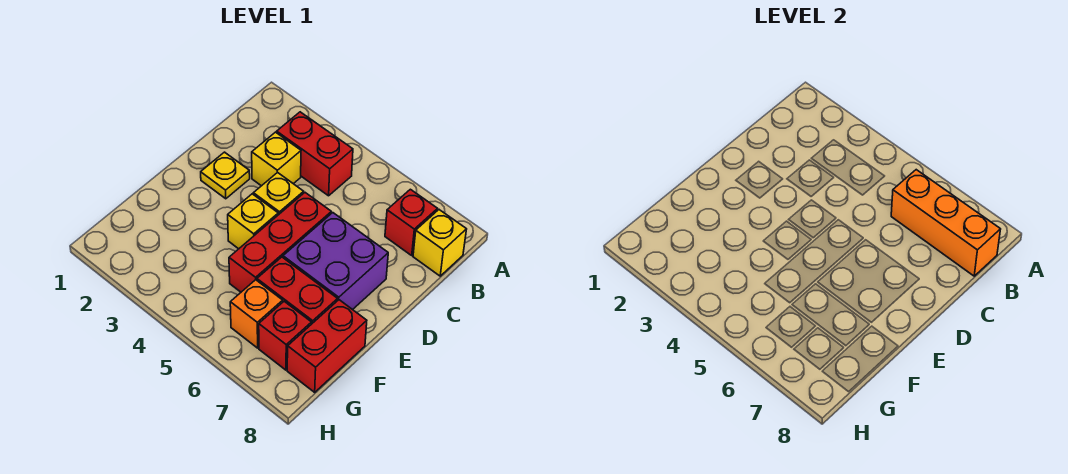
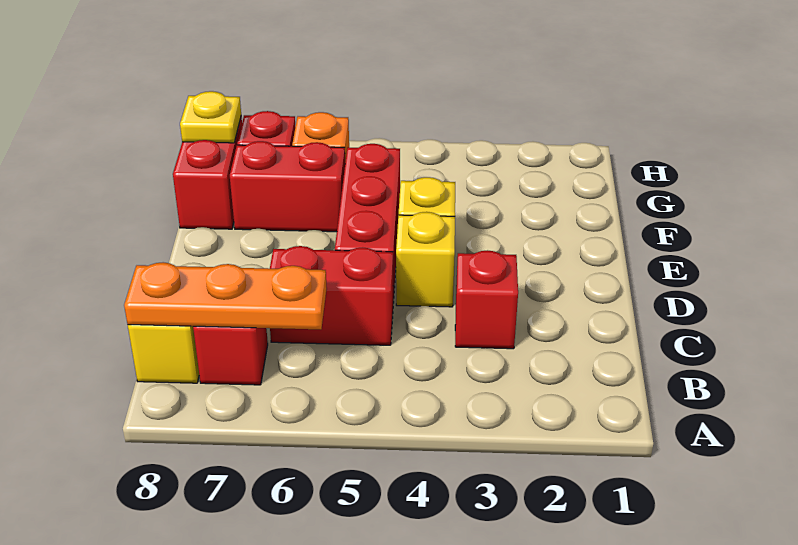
red 1x2 brick [277,112,353,196] -> red 1x2 brick moved to [270,246,393,345]
orange 1x3 brick [891,170,1001,276] -> orange 1x3 plate [124,262,327,329]
yellow 1x1 brick [252,132,301,186] -> red 1x1 brick [455,250,518,349]
yellow 1x1 plate [201,152,250,199] -> yellow 1x1 plate moved to [180,91,241,143]
purple 2x2 brick [283,213,388,310] -> none

